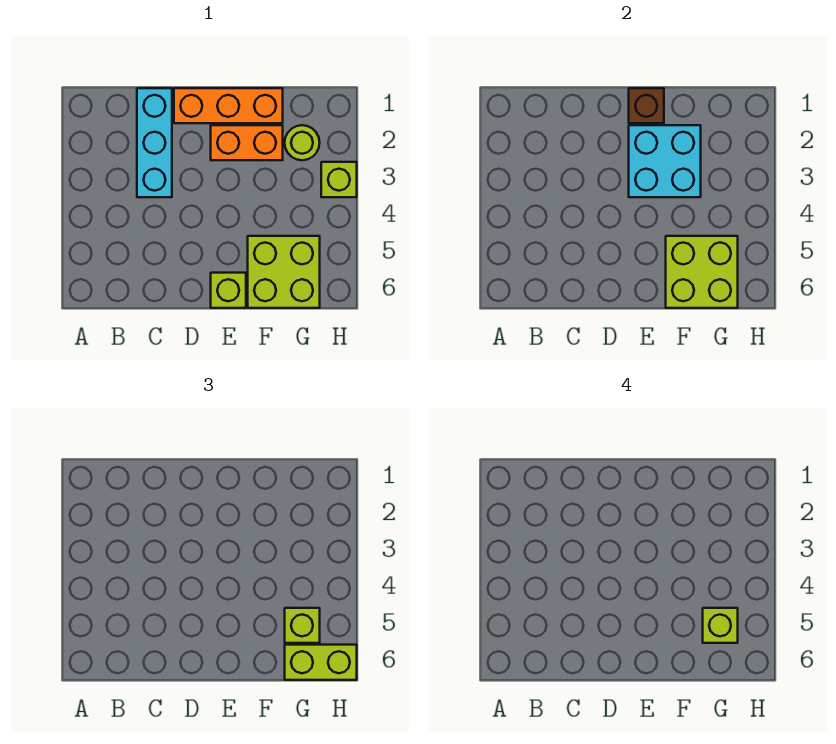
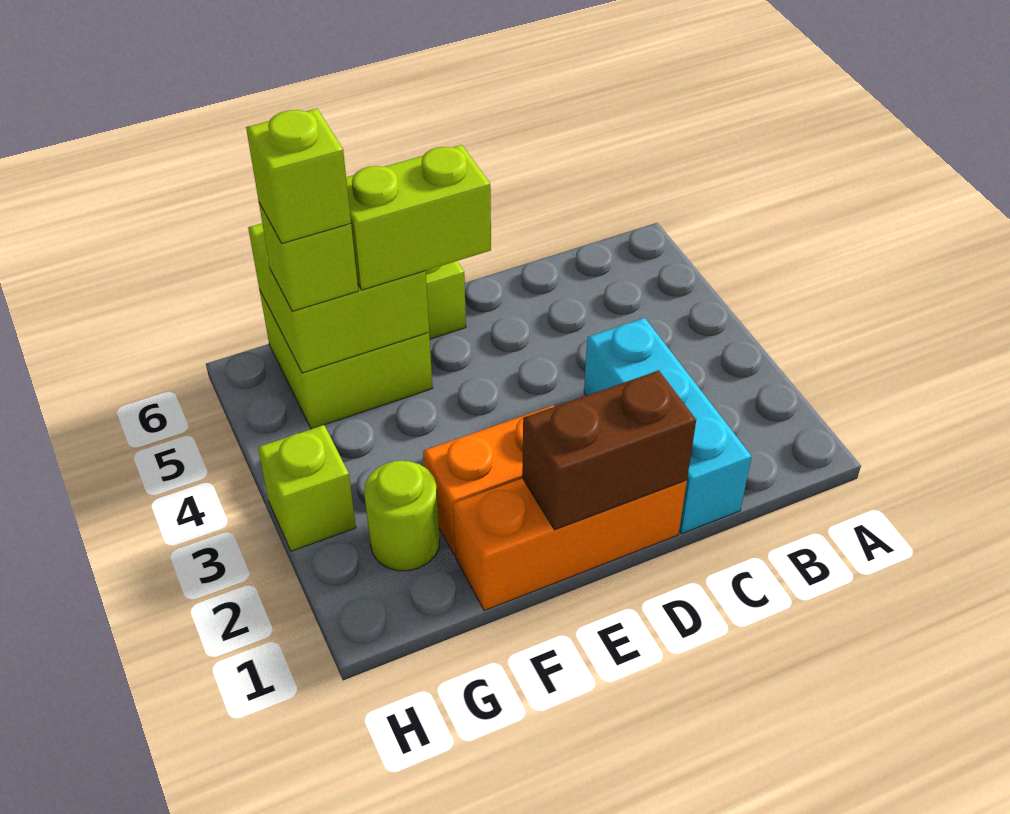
brown 1x1 brick [629,88,664,123] -> brown 1x2 brick [522,371,696,530]
cyan 2x2 brick [629,125,701,197] -> none
lime 1x2 brick [285,645,357,680] -> lime 1x2 brick moved to [346,145,491,290]

